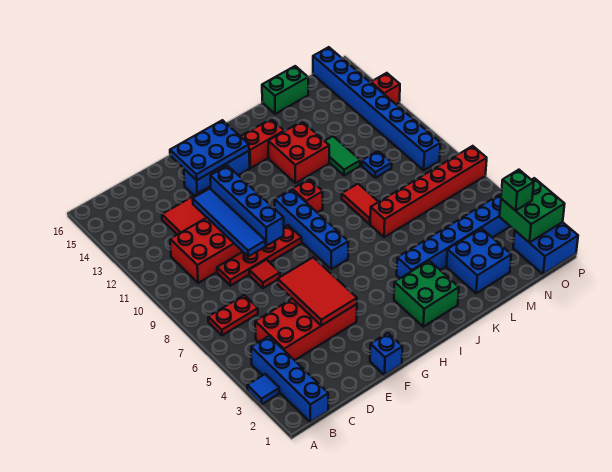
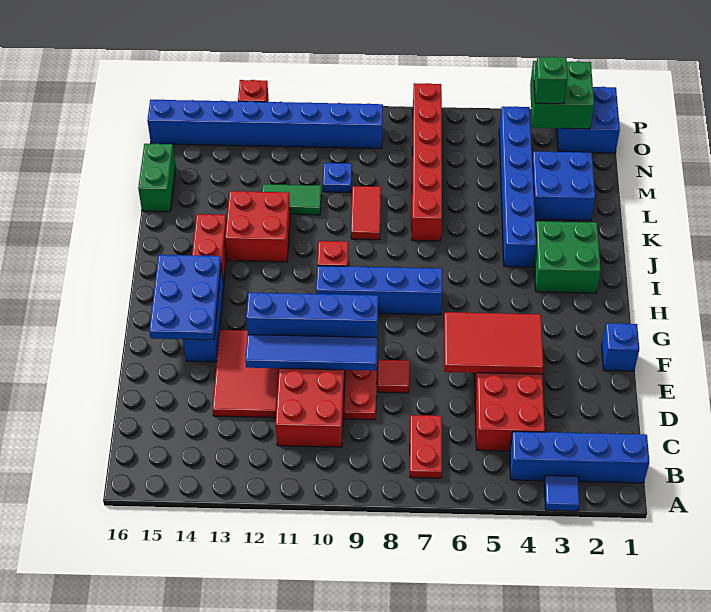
red 1x2 tile [342,184,378,224] -> red 1x2 tile turned to [351,186,381,240]

